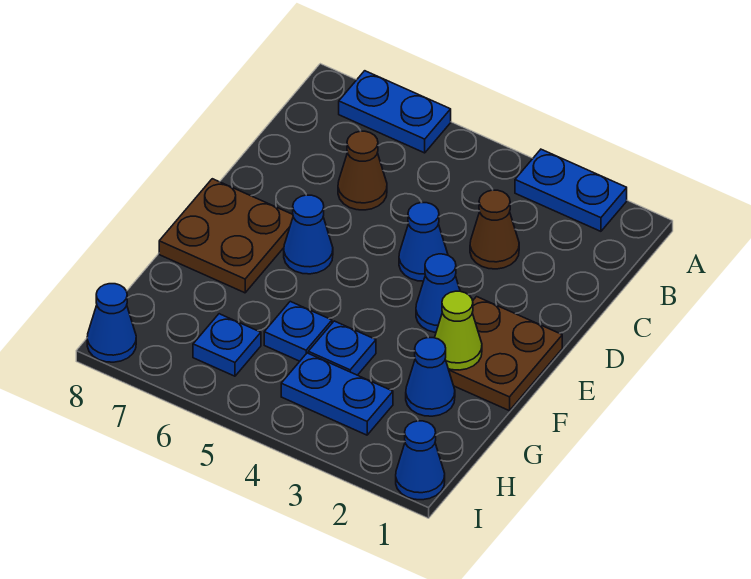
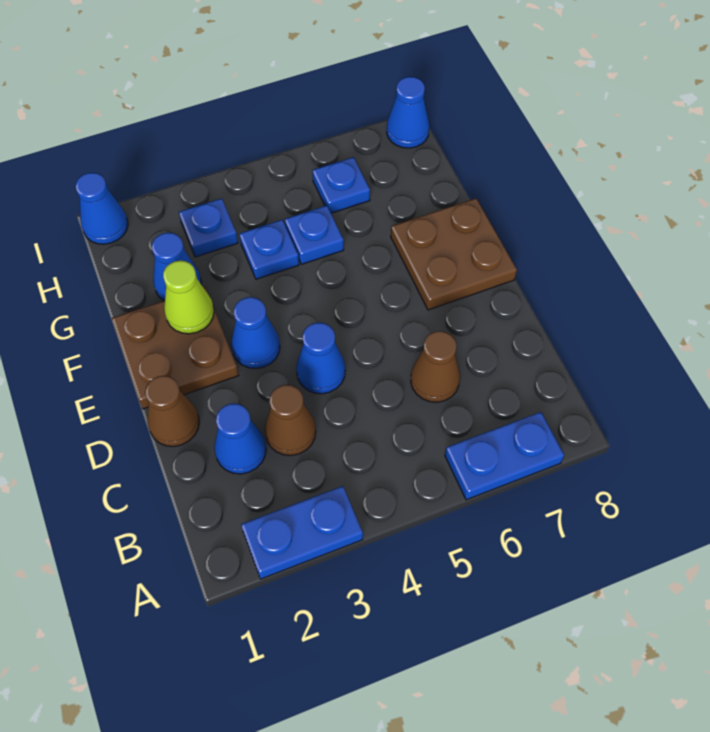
none -> brown 1x1 cone [145,376,199,446]
blue 1x1 cone [284,195,333,274] -> blue 1x1 cone moved to [214,403,266,474]
blue 1x2 plate [281,353,393,435] -> blue 1x1 plate [179,198,238,257]

